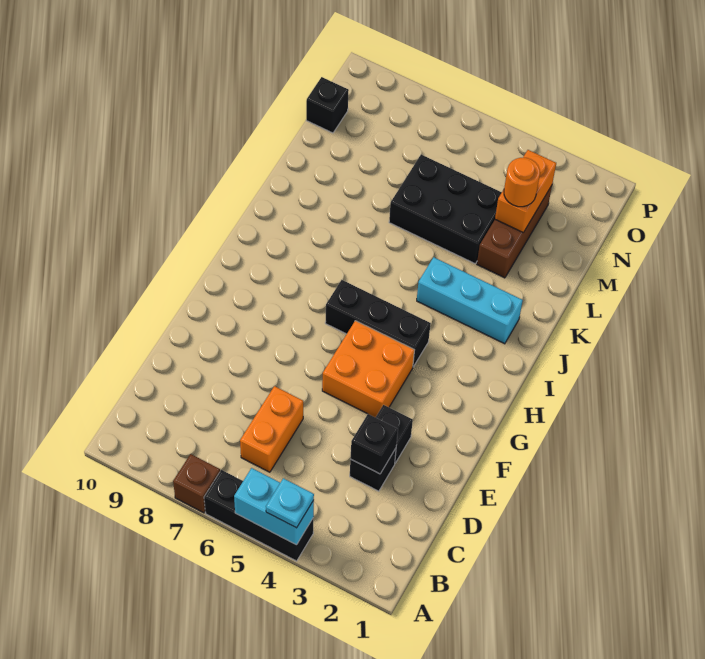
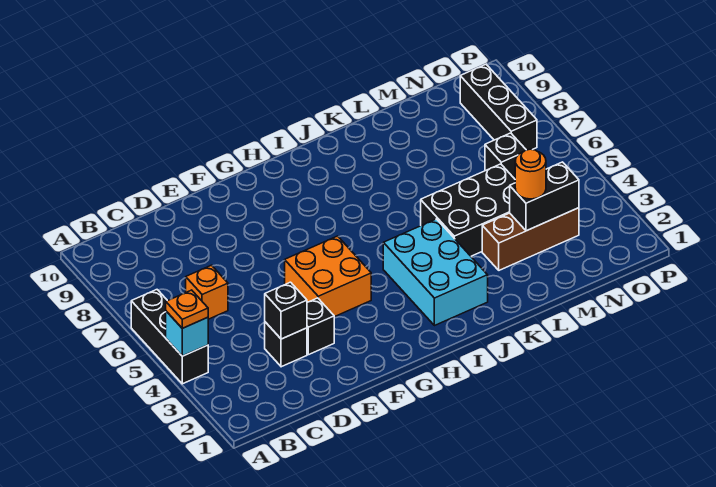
cyan 1x2 brick [234,468,314,545] -> cyan 1x1 brick [166,311,208,356]
cyan 1x1 plate [266,478,314,528] -> orange 1x1 plate [166,290,208,328]
brown 1x1 brick [173,454,220,513] -> none
orange 1x2 brick [240,386,303,472] -> orange 1x1 brick [186,265,228,319]
black 1x3 brick [325,280,431,367] -> black 1x3 brick moved to [460,64,537,150]
cyan 1x3 brick [417,257,523,344] -> cyan 2x3 brick [383,219,488,326]
black 2x3 brick [389,154,502,264] -> black 2x3 brick turned to [421,164,515,256]
orange 1x2 brick [495,150,556,233] -> black 1x2 brick [510,162,579,231]
black 1x1 brick [306,77,349,133] -> black 1x1 brick moved to [485,133,526,179]

